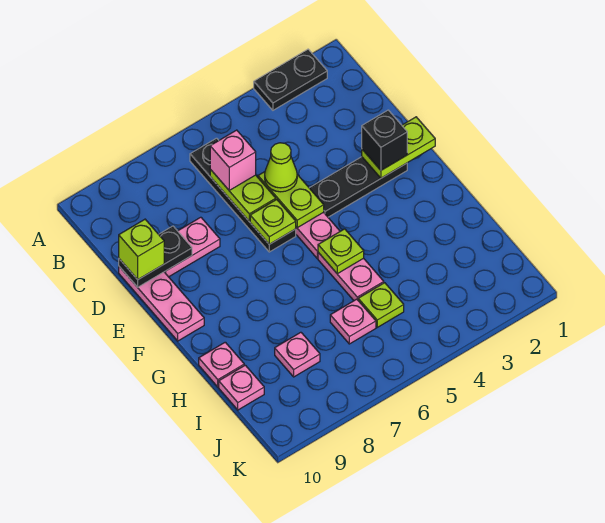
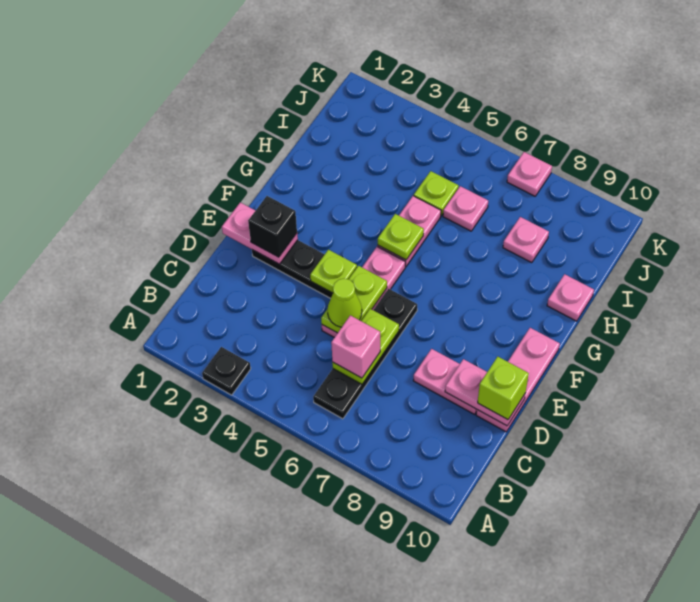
black 1x2 plate [254,49,327,110] -> black 1x1 plate [202,347,251,395]
black 1x2 plate [119,226,192,287] -> pink 1x2 plate [445,359,525,426]
lime 1x2 plate [362,117,435,178] -> pink 1x2 plate [222,203,298,264]
lime 1x1 plate [250,199,296,244] -> lime 1x1 plate moved to [310,250,357,293]
pink 1x1 plate [219,365,264,410] -> pink 1x1 plate moved to [507,152,552,196]

